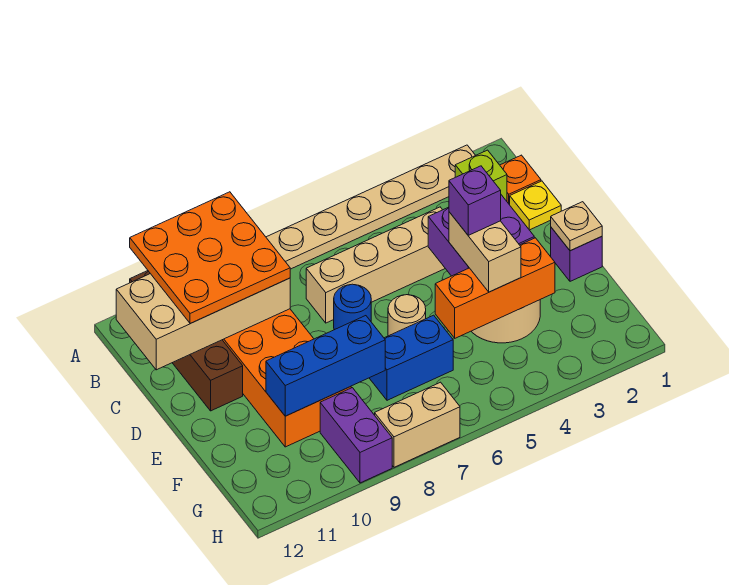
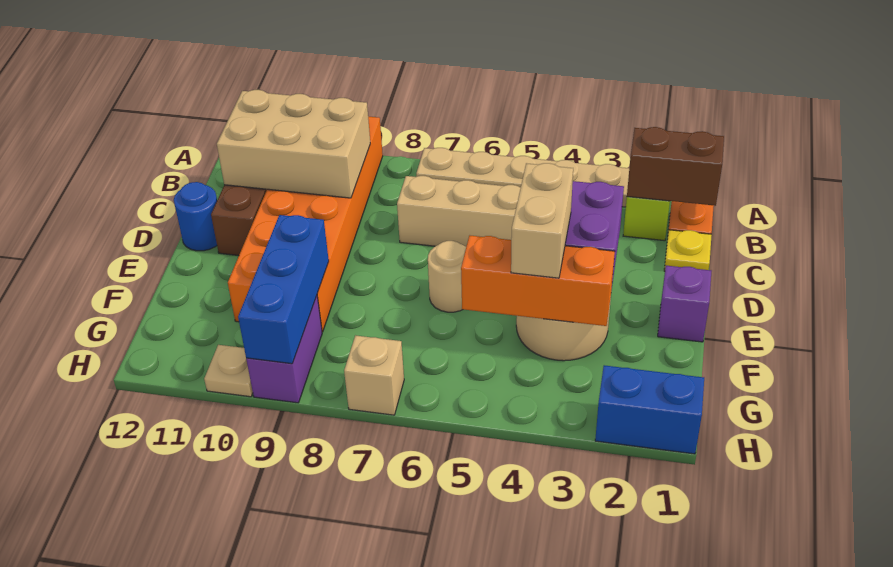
orange 3x3 plate [130,192,290,324] -> none
none -> brown 1x2 brick [627,127,724,206]
tan 2x4 brick [116,274,290,370] -> tan 2x3 brick [217,90,370,198]
blue 1x1 round brick [334,284,371,330] -> blue 1x1 round brick moved to [174,182,217,251]
tan 1x1 plate [551,202,602,251] -> tan 1x1 plate moved to [204,345,253,397]
purple 1x1 brick [449,166,501,235] -> none
blue 1x2 brick [370,315,453,400] -> blue 1x2 brick moved to [595,365,704,454]
blue 1x3 brick [266,316,385,416] -> blue 1x3 brick turned to [238,215,329,364]
tan 1x2 brick [375,382,460,467] -> tan 1x1 brick [344,335,404,415]

